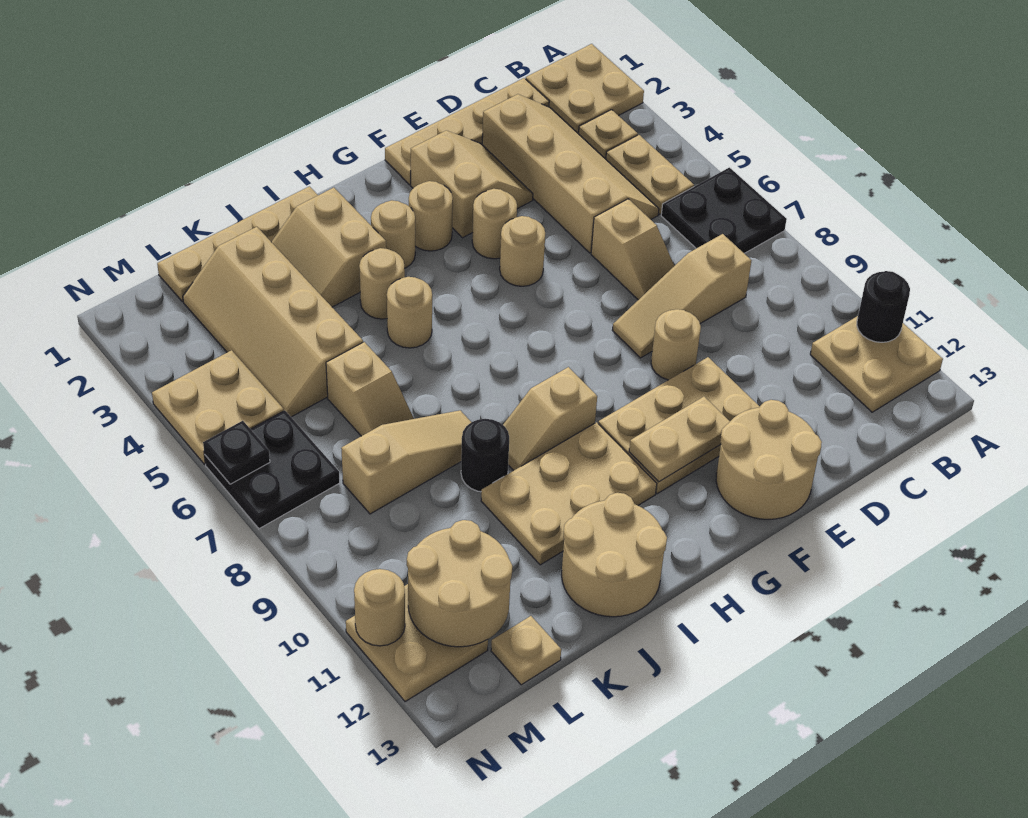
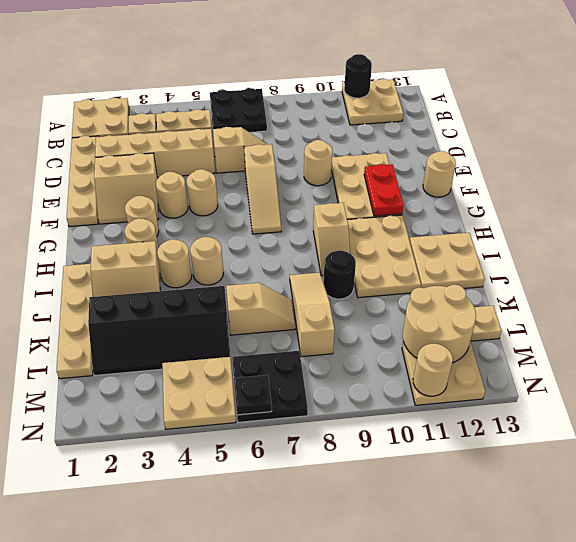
tan 1x3 slope [612,234,751,358] -> tan 1x3 slope moved to [244,144,281,234]
tan 2x2 slope [411,131,533,238] -> tan 2x2 slope turned to [94,153,158,224]
tan 2x2 round brick [716,400,822,519] -> tan 1x1 round brick [423,151,456,197]
tan 1x2 plate [629,397,730,482] -> red 1x2 plate [364,164,404,216]
tan 2x2 round brick [562,493,667,617] -> tan 2x2 plate [410,233,485,288]
tan 2x4 slope [183,227,363,417] -> black 2x4 slope [88,286,230,375]

